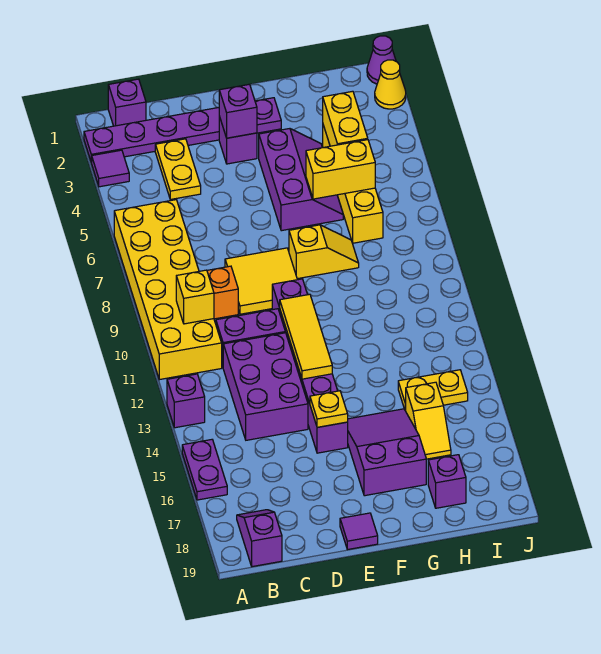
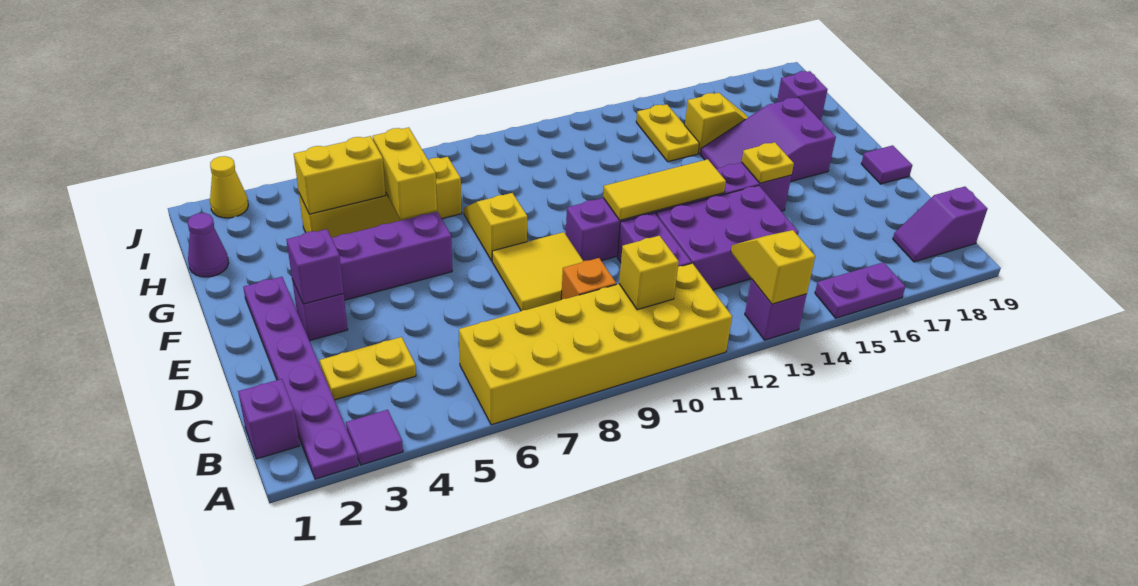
none -> yellow 1x2 slope [731,230,815,304]
purple 1x1 cone [367,36,396,84] -> purple 1x1 cone moved to [188,213,229,277]

